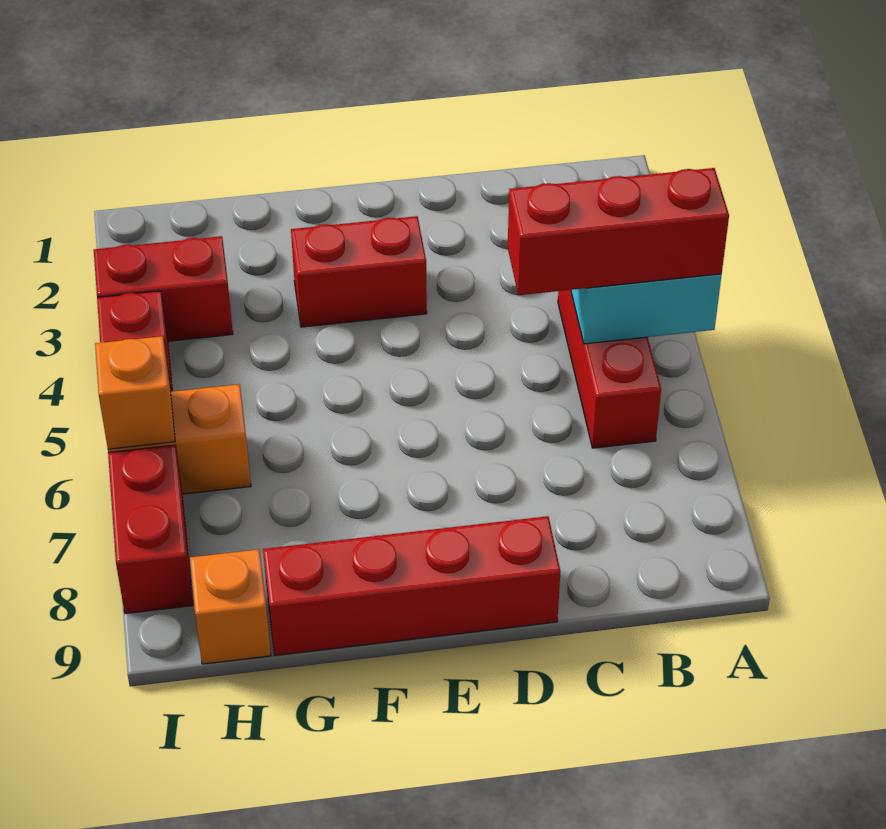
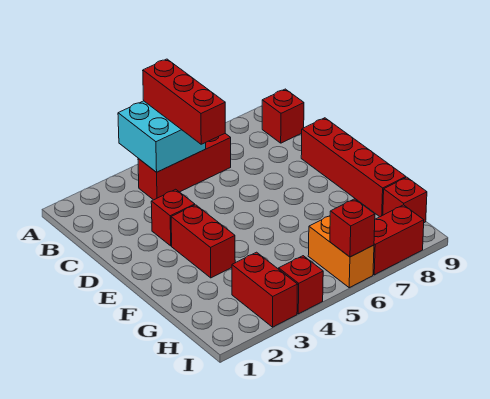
none -> red 1x1 brick [262,89,304,143]
none -> red 1x1 brick [151,189,195,246]
orange 1x1 brick [190,549,271,664] -> red 1x1 brick [383,177,427,223]
orange 1x1 brick [95,336,175,449] -> red 1x1 brick [330,199,375,257]

